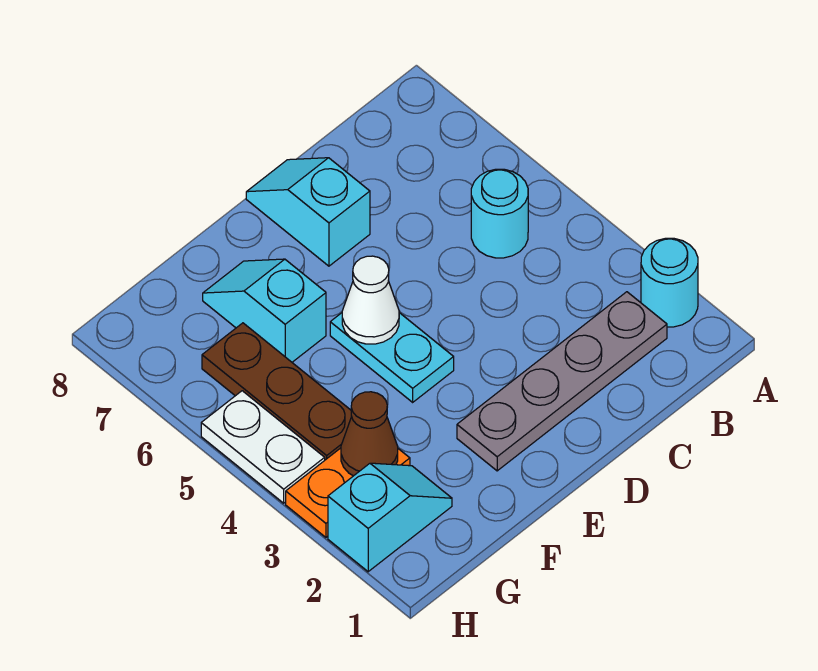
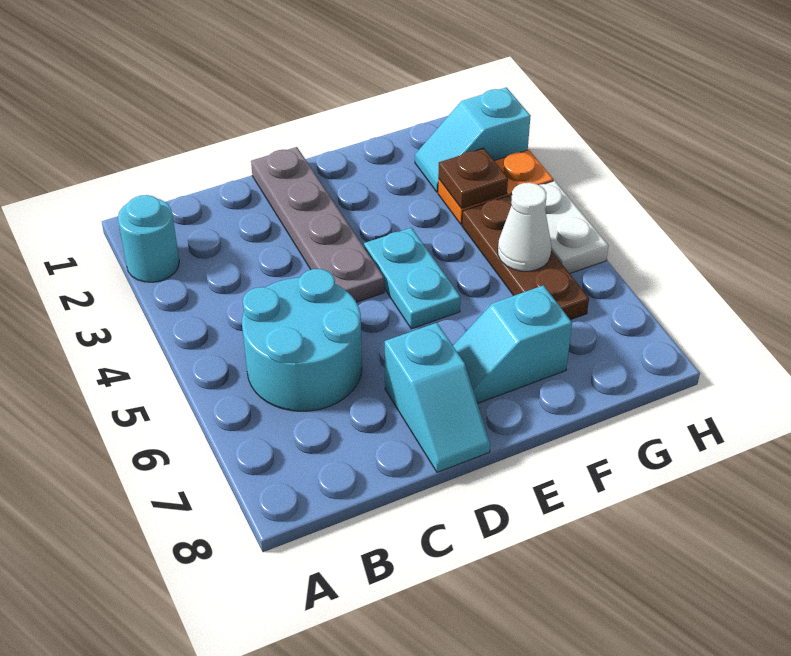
grey 1x4 plate [457,292,667,471] -> grey 1x4 plate turned to [251,147,384,302]
cyan 1x1 round brick [471,169,528,258] -> cyan 2x2 round brick [242,269,362,411]
white 1x1 cone [342,256,399,344] -> white 1x1 cone moved to [498,183,551,271]
cyan 1x2 slope [203,259,326,362] -> cyan 1x2 slope turned to [453,285,572,403]
brown 1x1 cone [341,392,398,476] -> brown 1x1 plate [438,148,508,209]

